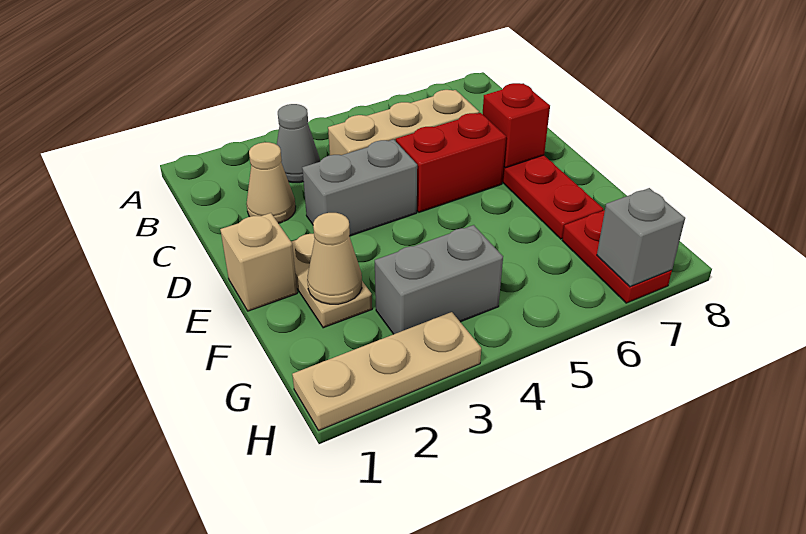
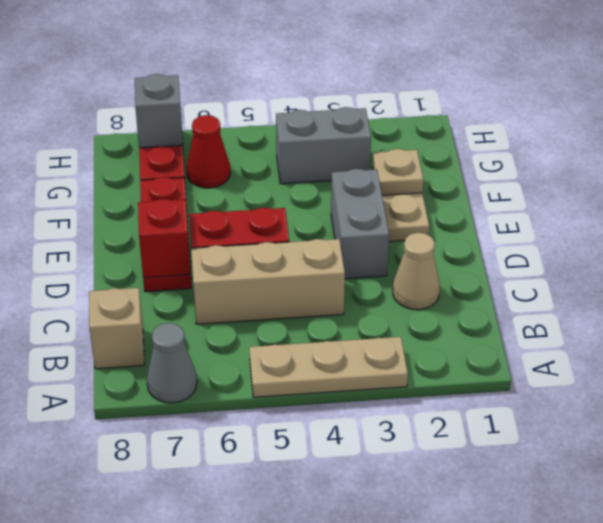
grey 1x1 cone [277,104,320,183] -> grey 1x1 cone moved to [147,323,197,403]
grey 1x2 brick [302,139,417,236] -> grey 1x2 brick turned to [331,169,389,279]
tan 1x1 brick [220,213,297,311] -> tan 1x1 brick moved to [89,288,144,369]
tan 1x1 cone [307,213,362,304] -> tan 1x1 plate [373,149,423,195]
none -> red 1x1 cone [187,115,230,188]
tan 1x3 plate [292,312,481,430] -> tan 1x3 plate moved to [249,337,408,397]

